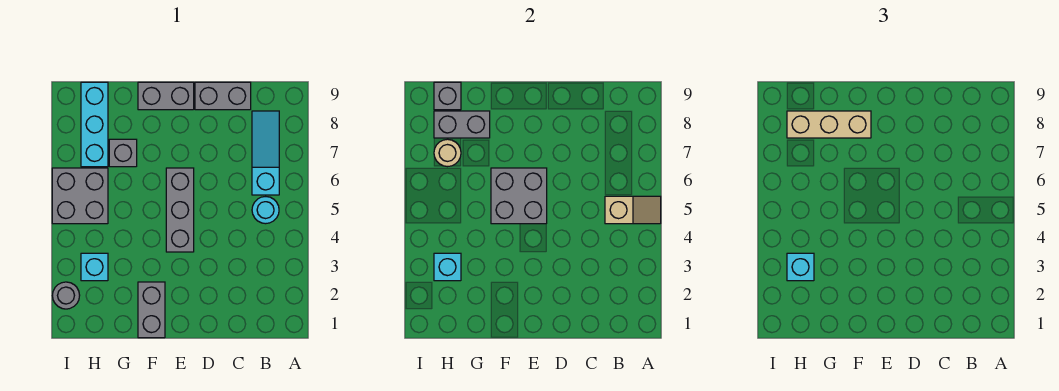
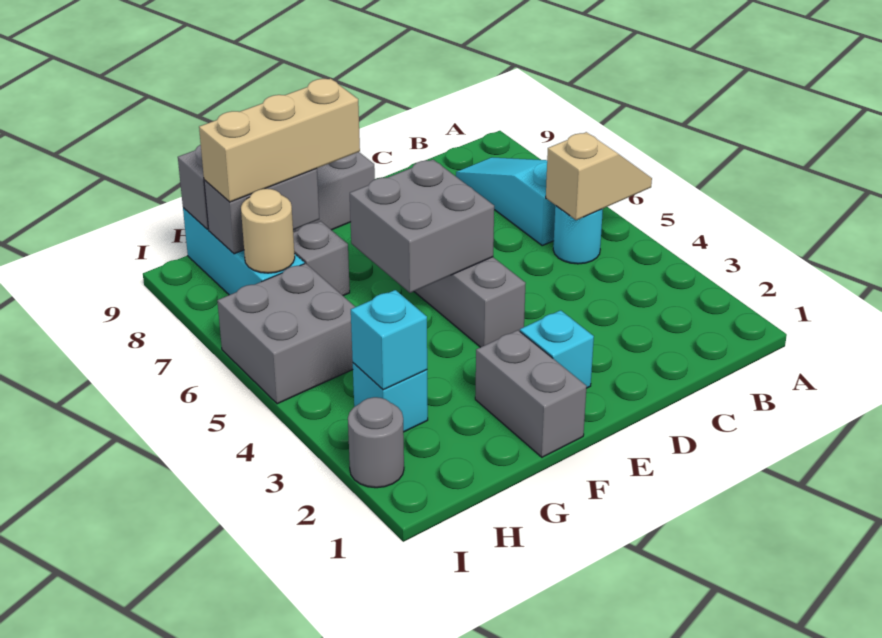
grey 1x2 brick [195,82,251,110] -> none
cyan 1x1 brick [787,253,814,281] -> cyan 1x1 brick moved to [520,310,594,388]

